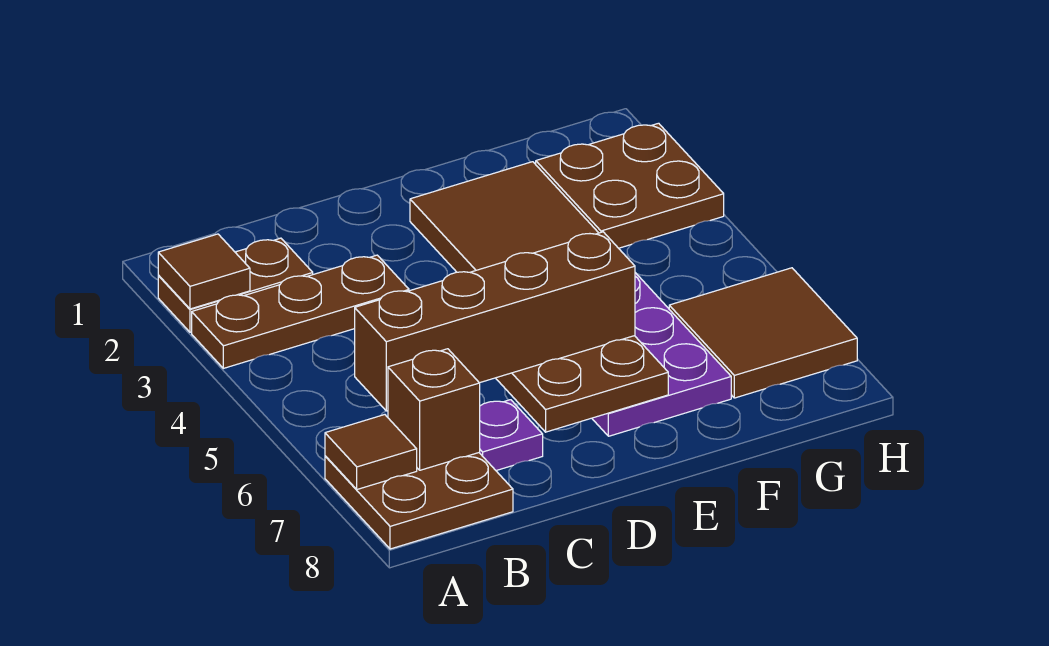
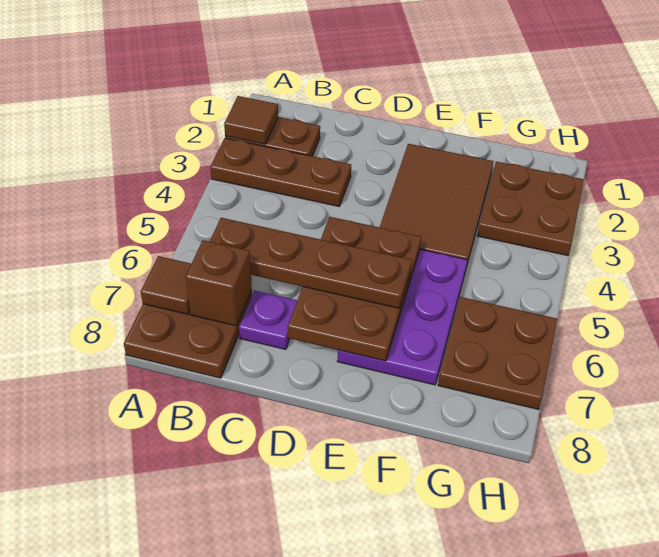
brown 1x4 brick [355,232,635,411] -> brown 1x4 plate [210,218,412,308]
brown 2x2 tile [669,268,857,398] -> brown 2x2 plate [438,297,557,410]

